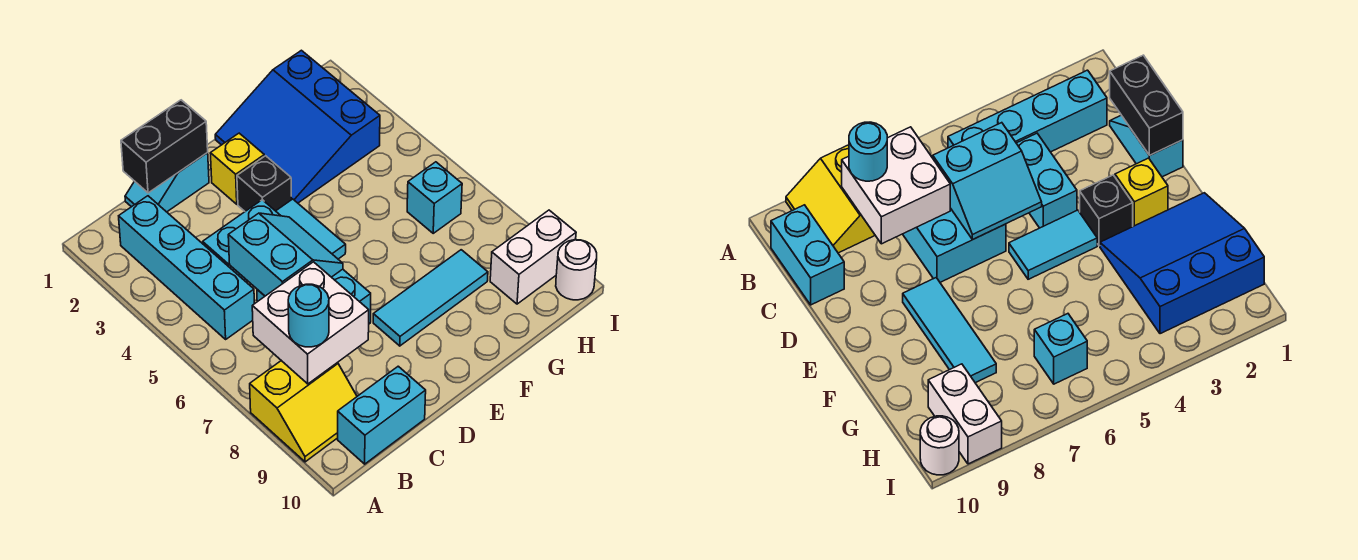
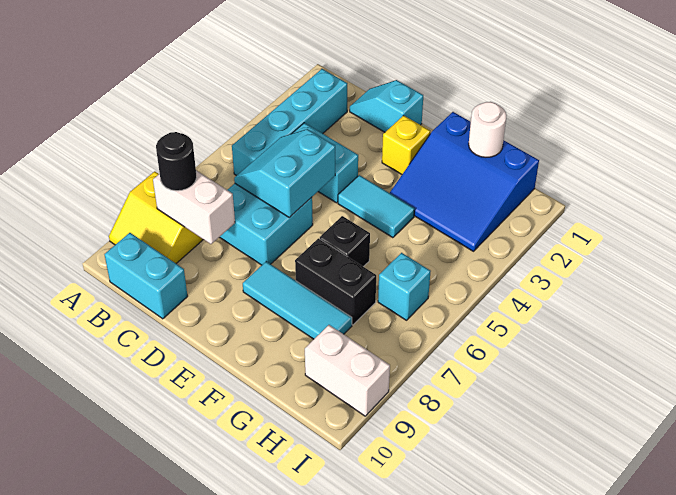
white 2x2 brick [252,262,369,384] -> white 1x2 brick [153,171,235,244]
cyan 1x1 round brick [288,284,329,347] -> black 1x1 round brick [156,132,197,191]
black 1x2 brick [121,100,208,193] -> black 1x2 brick moved to [295,238,376,325]
cyan 2x2 slope [228,213,343,296] -> cyan 2x2 slope turned to [234,129,335,218]
black 1x1 brick [237,156,292,211] -> black 1x1 brick moved to [320,216,370,267]
cyan 1x2 tile [276,199,346,259] -> cyan 1x2 tile turned to [338,175,414,238]
blue 3x3 slope [215,50,380,203] -> blue 3x3 slope turned to [390,112,539,251]
white 1x1 round brick [556,240,597,300] -> white 1x1 round brick moved to [469,102,507,157]

